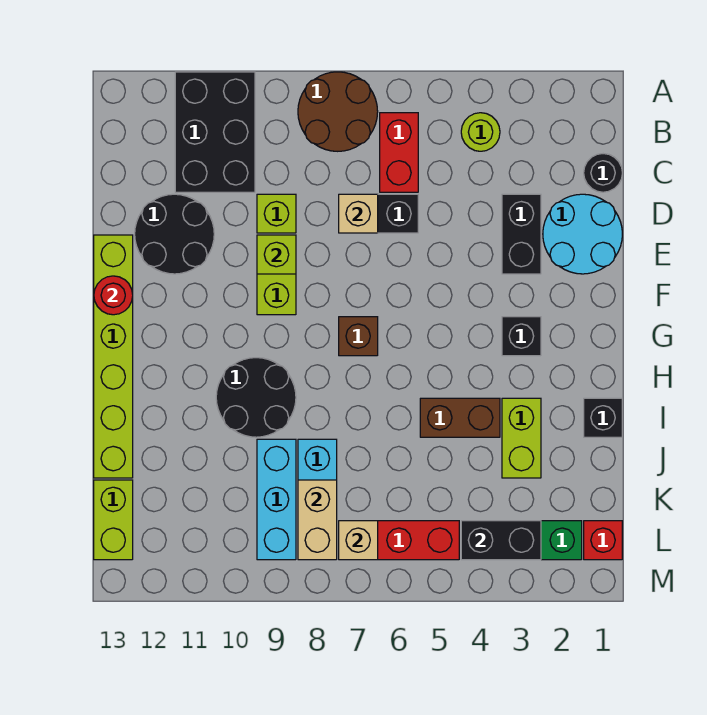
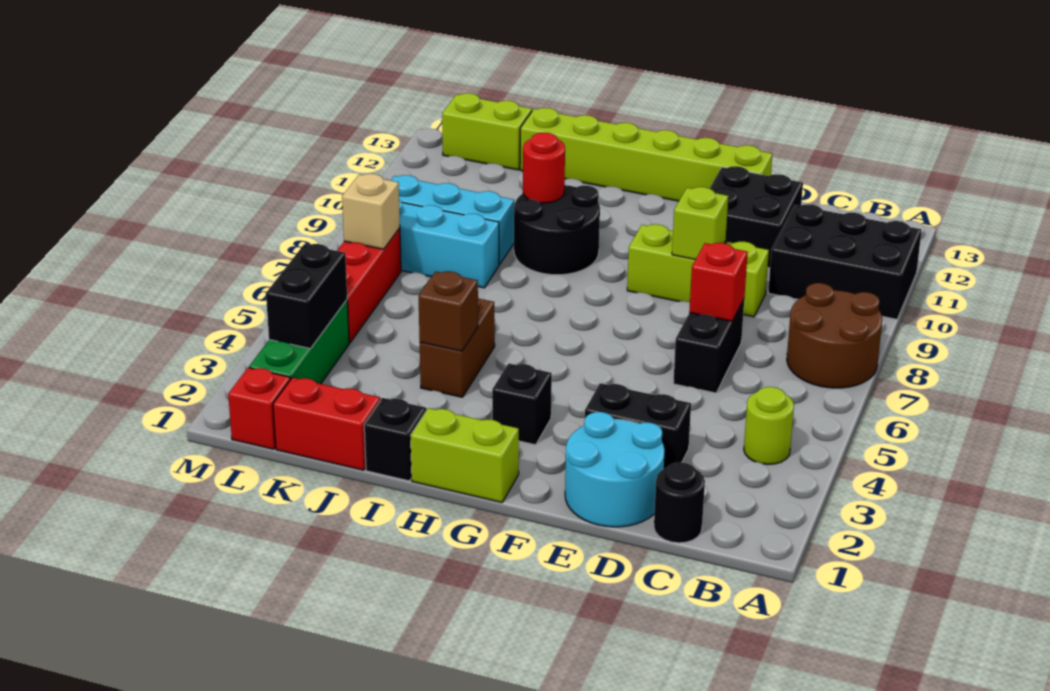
red 1x2 brick [380,113,418,192] -> red 1x2 brick moved to [273,378,380,470]
tan 1x1 brick [339,194,378,233] -> red 1x1 brick [689,243,748,321]
black 2x2 round brick [135,194,214,274] -> black 2x2 brick [710,166,803,268]
red 1x1 round brick [94,276,133,315] -> red 1x1 round brick moved to [523,133,565,203]
brown 1x1 brick [339,317,378,356] -> brown 1x1 brick moved to [419,271,478,351]
lime 1x2 brick [502,398,541,478] -> lime 1x2 brick moved to [410,408,519,502]
tan 1x2 brick [298,480,337,560] -> none

